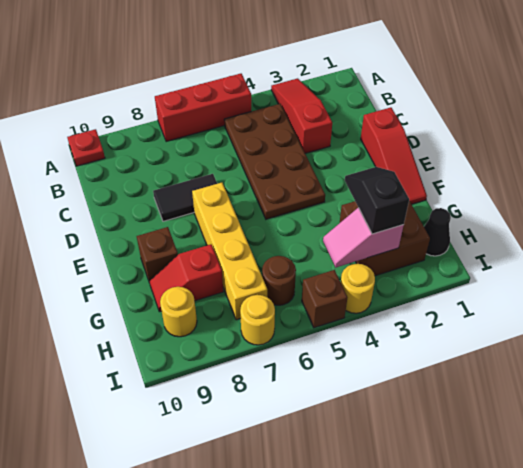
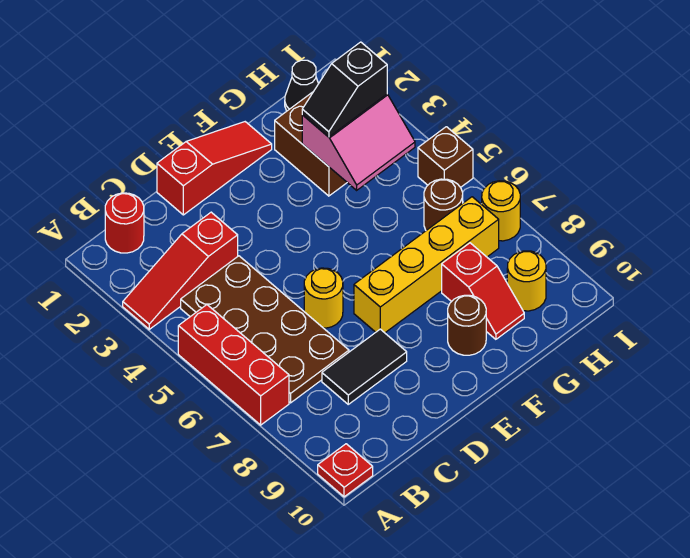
none -> red 1x1 round brick [105,193,144,253]
brown 2x4 plate [224,104,325,219] -> brown 2x4 plate turned to [181,256,349,403]
black 1x2 tile [153,174,217,221] -> black 1x2 tile turned to [322,329,407,404]
brown 1x1 brick [137,227,178,283] -> brown 1x1 round brick [448,295,486,355]
pink 1x2 slope [323,208,404,267] -> pink 2x2 slope [302,94,415,190]
yellow 1x1 round brick [341,264,375,313] -> yellow 1x1 round brick moved to [304,268,343,328]

